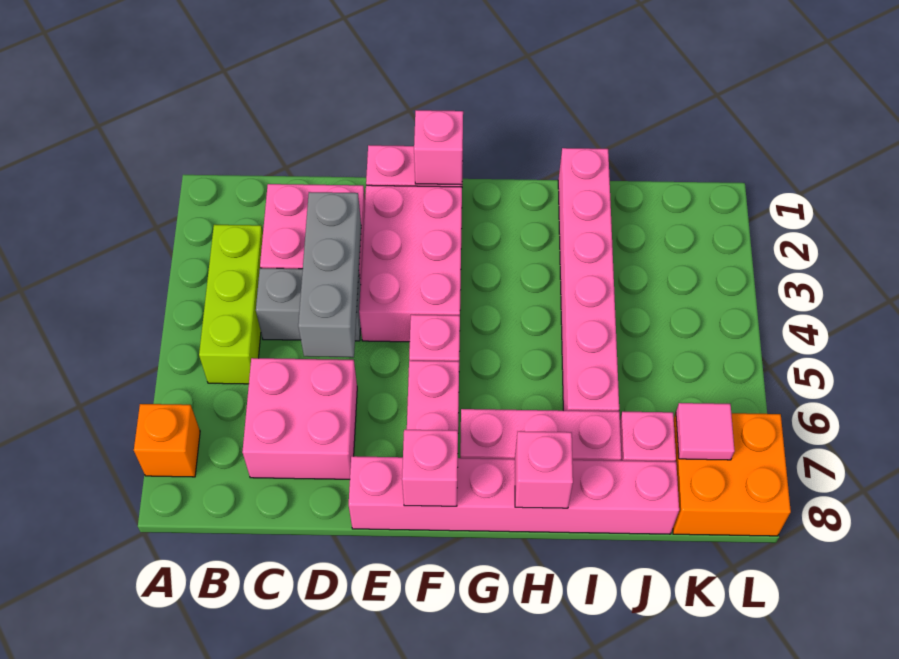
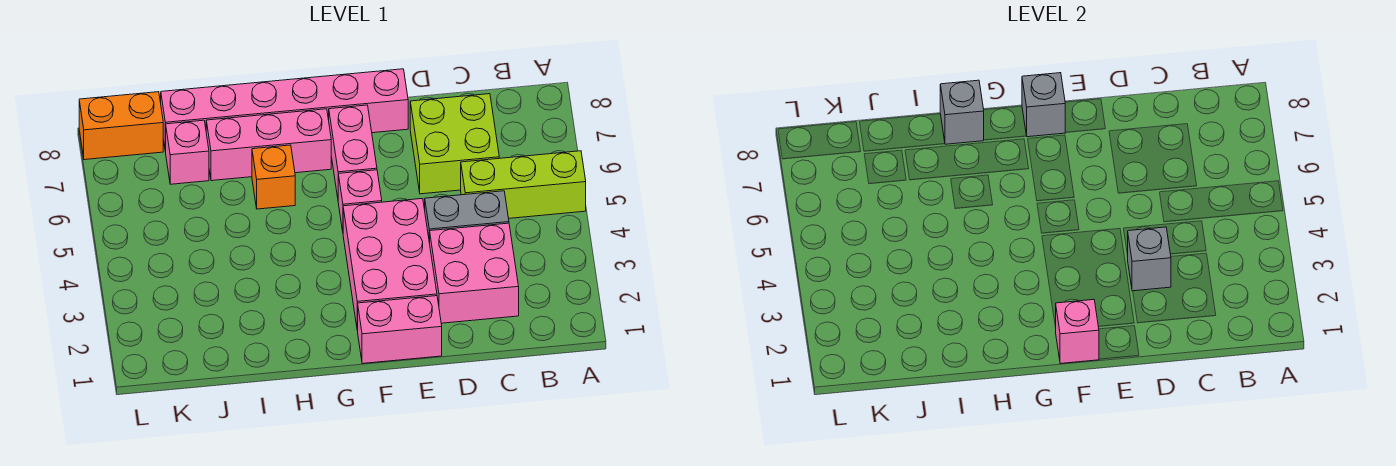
orange 1x1 brick [134,404,200,477] -> orange 1x1 brick moved to [252,145,295,209]
lime 1x3 brick [199,225,263,384] -> lime 1x3 brick turned to [461,151,586,218]
pink 2x2 brick [242,358,357,479] -> lime 2x2 brick [410,94,499,194]
grey 1x3 brick [298,192,361,357] -> grey 1x1 brick [1128,227,1171,291]
pink 1x1 brick [402,430,458,506] -> grey 1x1 brick [1022,73,1066,137]
pink 1x1 brick [515,431,573,508] -> grey 1x1 brick [940,80,984,144]
pink 1x6 brick [558,148,619,411] -> none
orange 2x2 brick [673,413,791,536] -> orange 1x2 brick [79,92,163,160]
pink 1x1 tile [676,403,735,460] -> none

